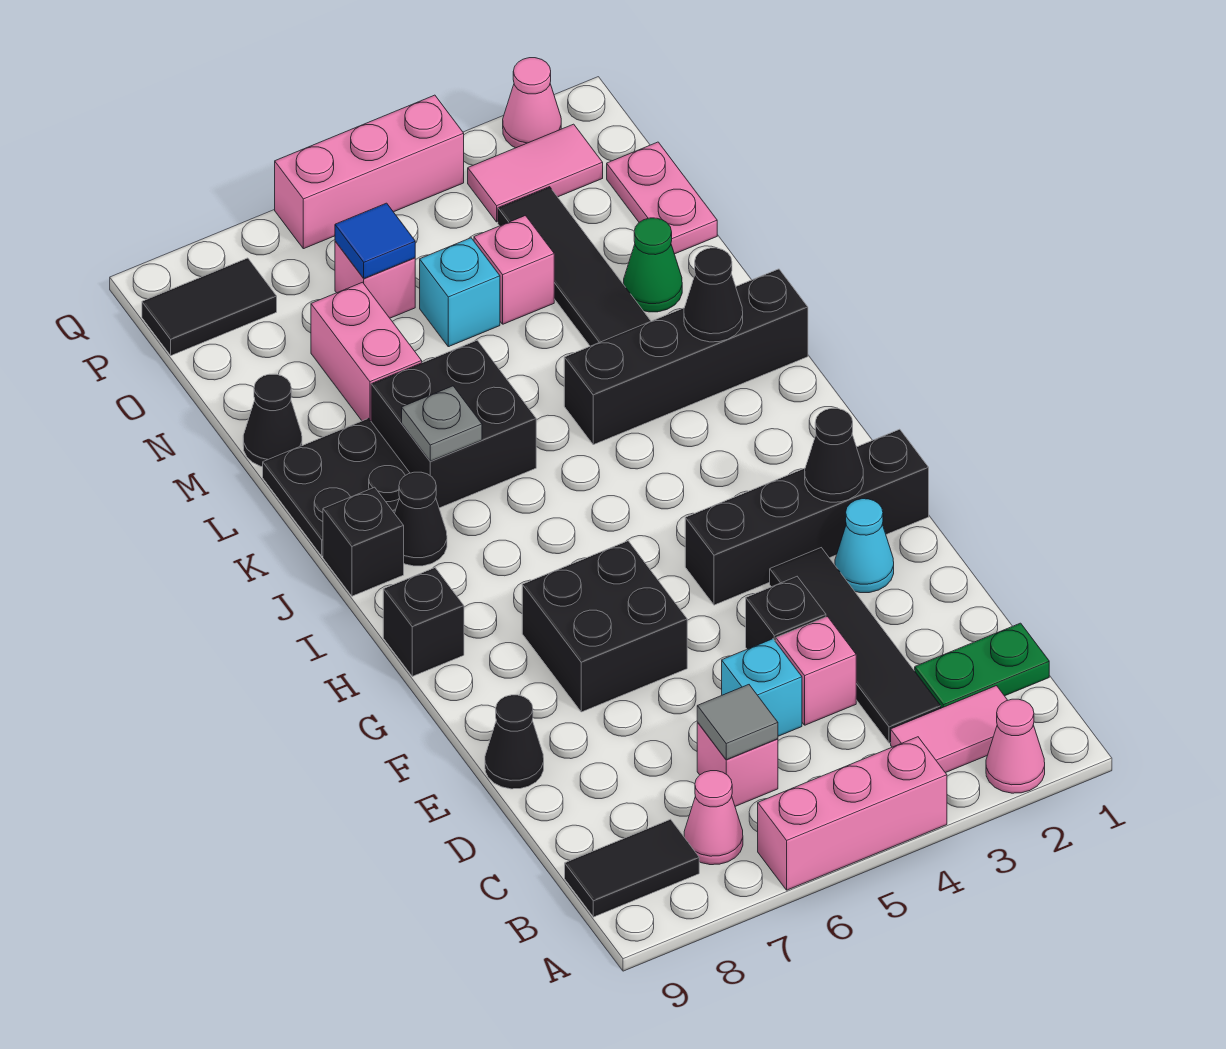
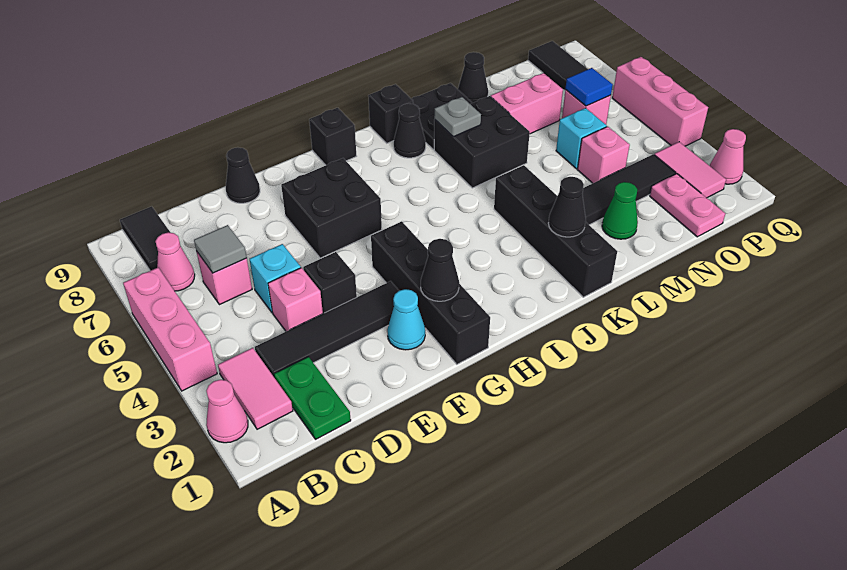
pink 1x2 plate [607,142,717,254] -> pink 1x2 plate turned to [650,174,725,237]

